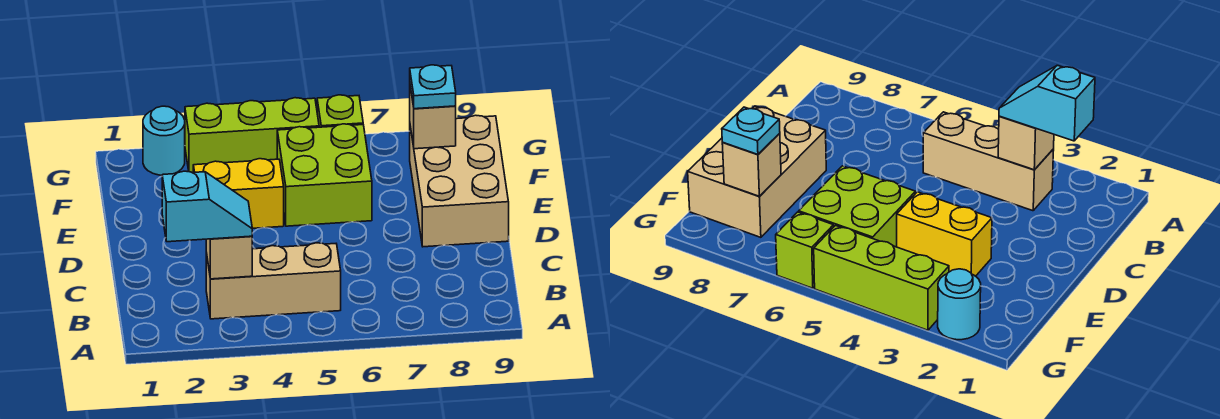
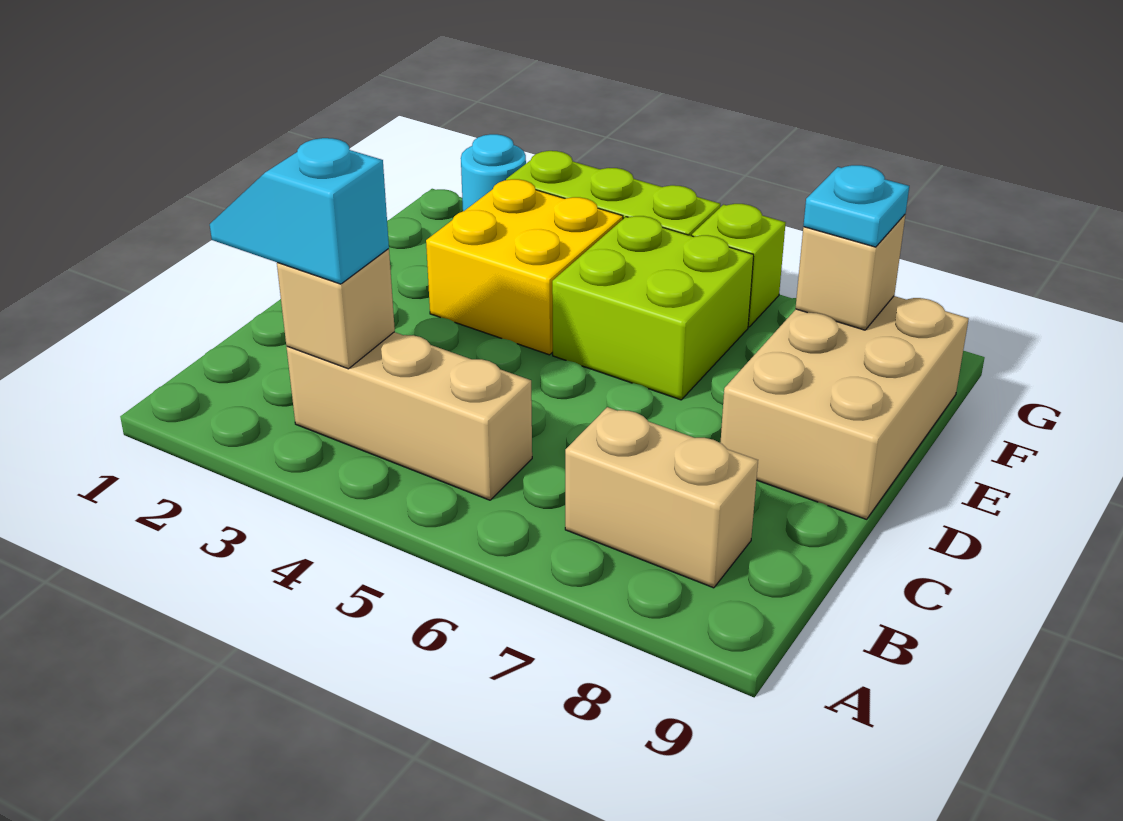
cyan 1x2 slope [162,171,252,242] -> cyan 1x2 slope turned to [210,138,389,284]
none -> tan 1x2 brick [565,407,758,588]
yellow 1x2 brick [193,159,284,228] -> yellow 2x2 brick [426,179,623,355]

